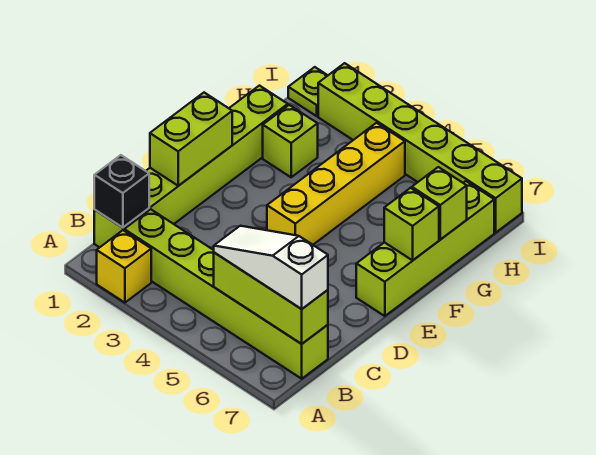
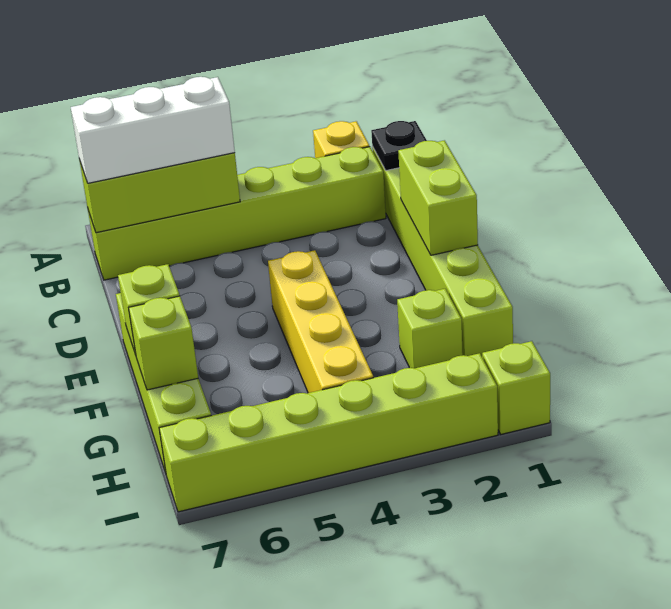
black 1x1 brick [94,155,149,228] -> black 1x1 plate [371,121,427,171]
white 1x3 slope [214,226,328,309] -> white 1x3 brick [71,77,235,183]
lime 1x1 plate [288,67,328,116] -> lime 1x1 brick [482,341,550,434]

